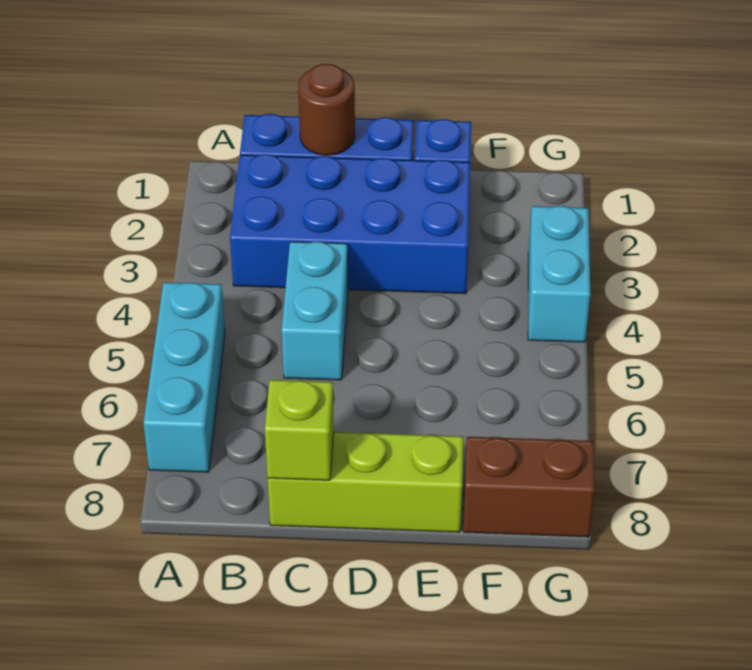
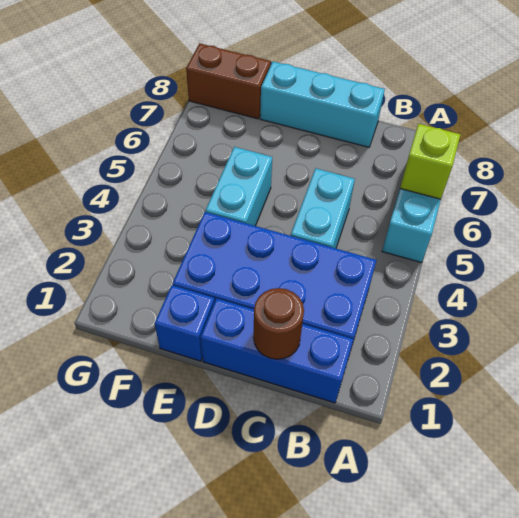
lime 1x3 brick [268,432,463,532] -> cyan 1x3 brick [260,62,385,147]
lime 1x1 brick [265,380,334,480] -> lime 1x1 brick moved to [400,124,461,199]
cyan 1x2 brick [528,206,590,342] -> cyan 1x2 brick moved to [205,147,272,226]

